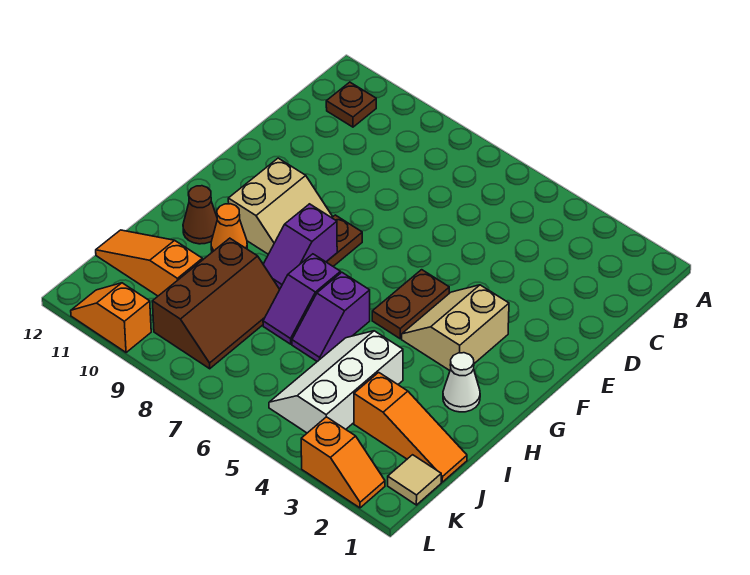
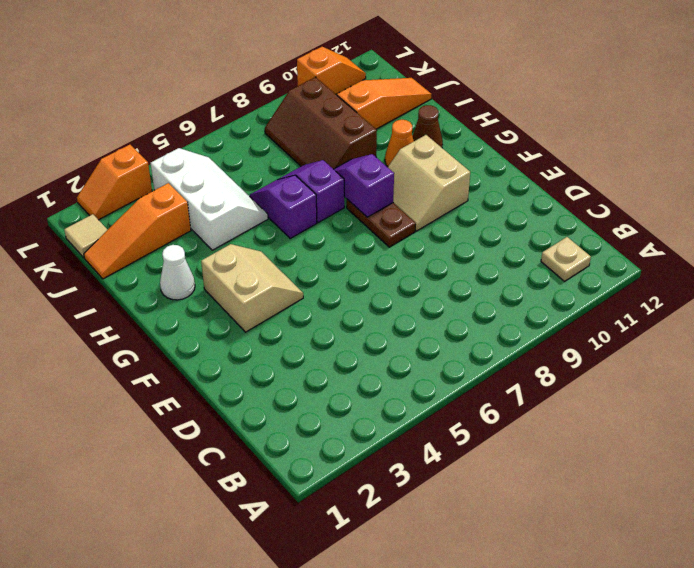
brown 1x1 plate [326,82,376,127] -> tan 1x1 plate [541,237,591,281]
brown 1x2 plate [372,270,449,339] -> none

